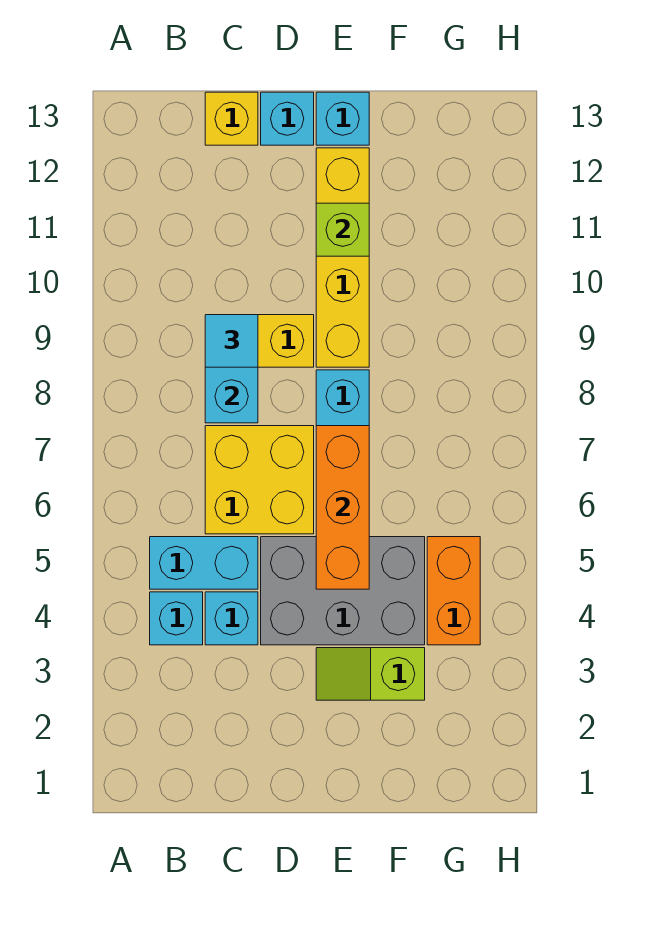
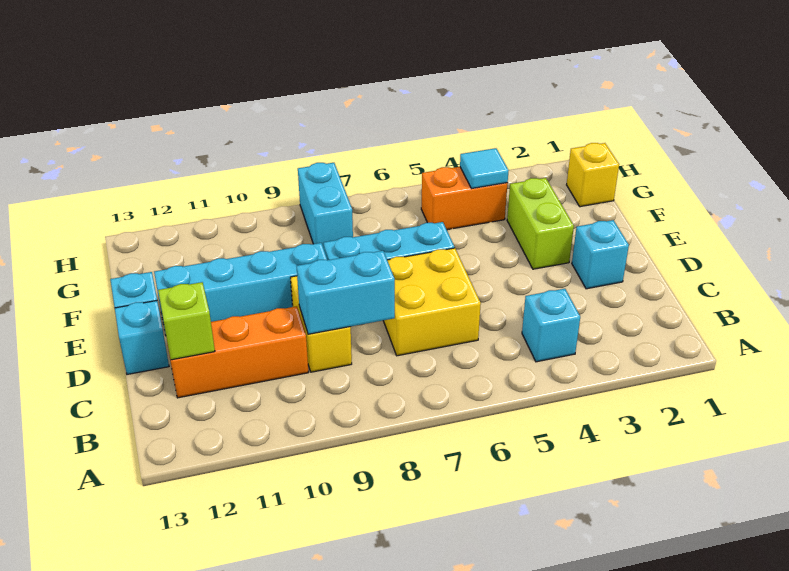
cyan 1x2 brick [150,537,258,589] -> cyan 1x2 brick moved to [298,163,353,248]
cyan 1x1 brick [205,592,258,645] -> cyan 1x1 brick moved to [572,220,629,289]
cyan 1x1 tile [205,315,258,367] -> cyan 1x1 tile moved to [460,148,509,189]
yellow 1x1 brick [205,92,258,145] -> yellow 1x1 brick moved to [567,143,619,207]
grey 2x3 brick [261,537,425,645] -> none
lime 1x2 slope [316,648,425,700] -> lime 1x2 brick [507,178,574,269]
orange 1x3 brick [316,426,369,589] -> orange 1x3 brick moved to [167,306,309,398]
yellow 1x4 brick [316,148,369,367] -> cyan 1x4 brick [154,243,327,335]
lime 1x1 brick [316,203,369,256] -> lime 1x1 brick moved to [158,282,215,360]

